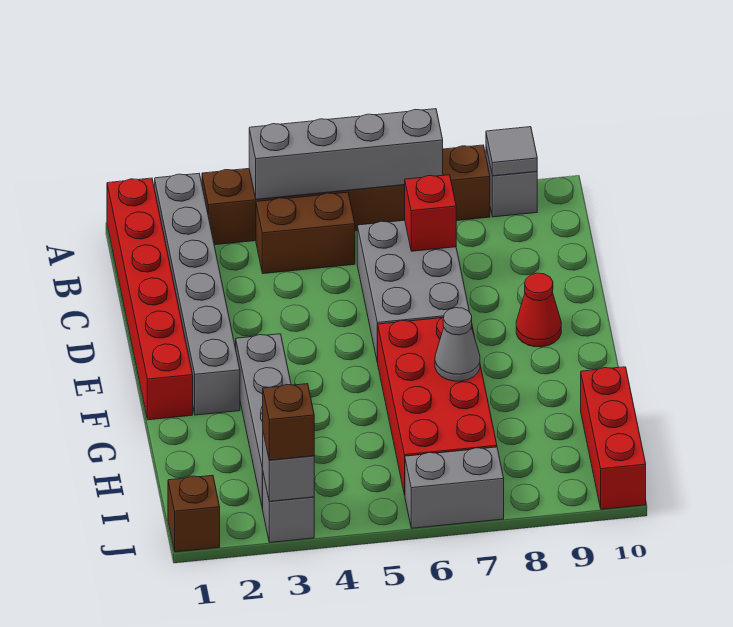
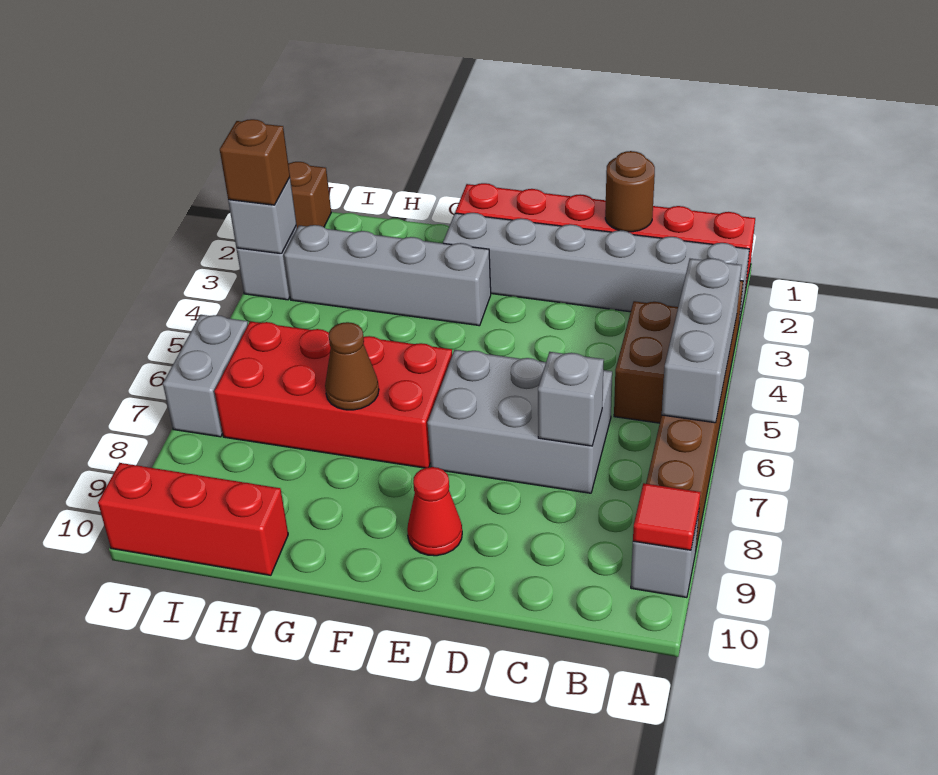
grey 1x4 brick [249,109,443,199] -> grey 1x3 brick [662,258,742,423]
grey 1x1 tile [486,127,537,176] -> red 1x1 tile [633,483,701,550]
none -> brown 1x1 round brick [605,151,655,232]
red 1x1 brick [405,175,456,251] -> grey 1x1 brick [538,352,604,446]
grey 1x1 cone [435,308,480,381] -> brown 1x1 cone [325,322,379,410]

